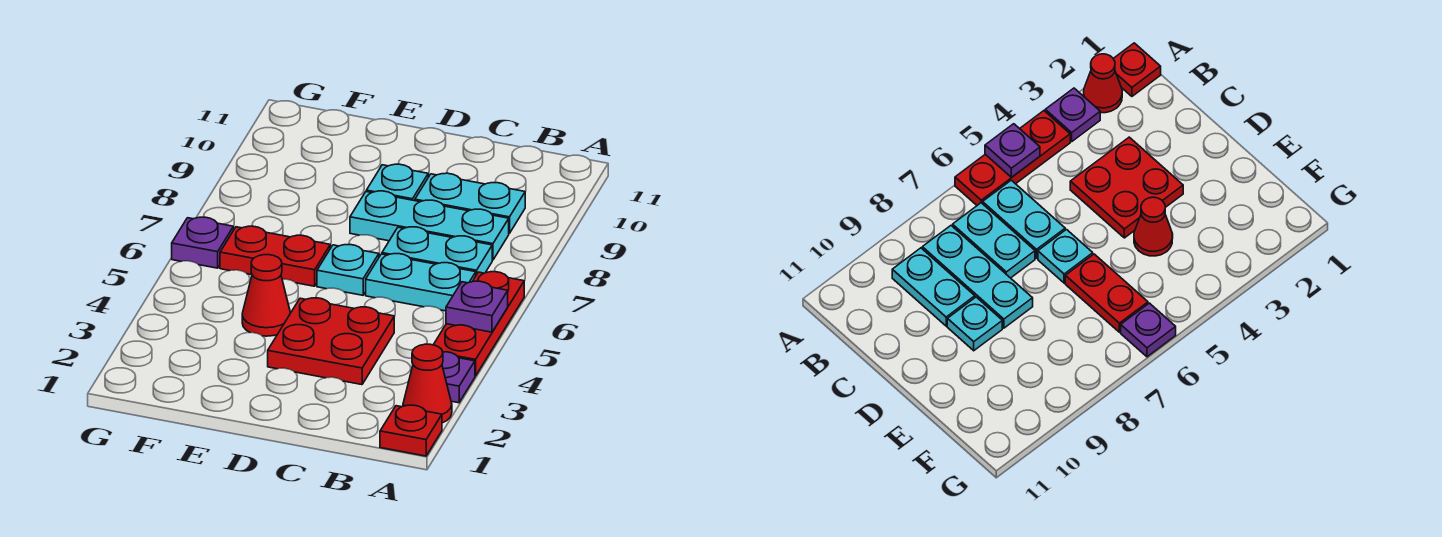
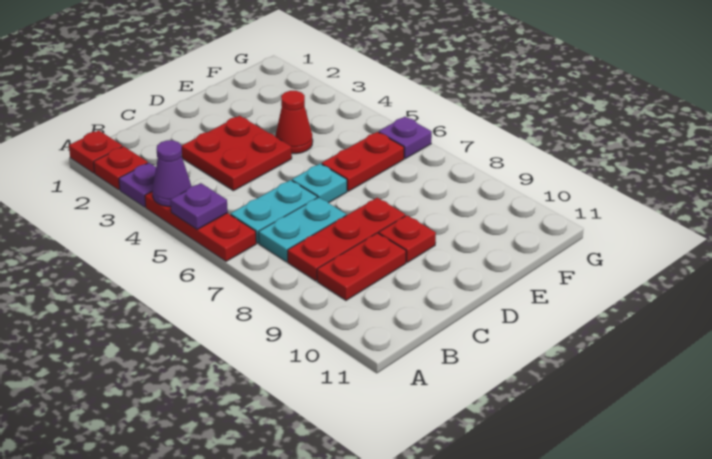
red 1x1 cone [403,344,452,423] -> red 1x1 plate [94,146,148,190]
none -> purple 1x1 cone [152,140,192,207]
cyan 1x3 plate [350,191,509,260] -> red 1x3 plate [287,198,405,281]
cyan 1x2 plate [415,173,525,233] -> red 1x2 plate [317,233,406,300]
cyan 1x1 plate [366,164,428,201] -> red 1x1 plate [379,215,436,262]

